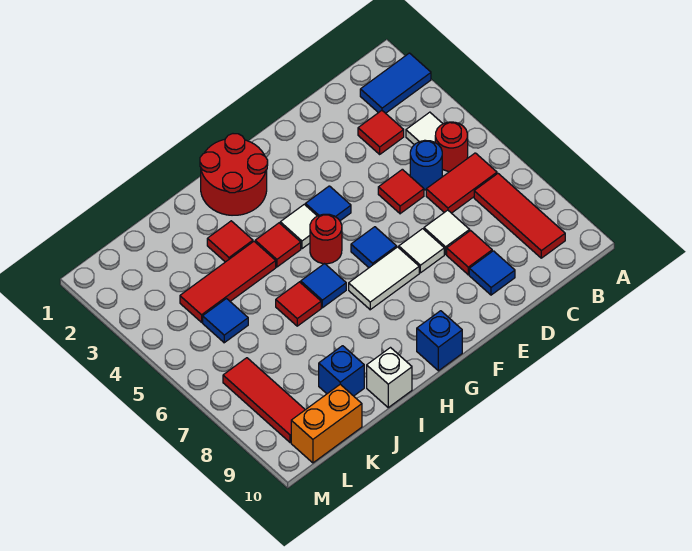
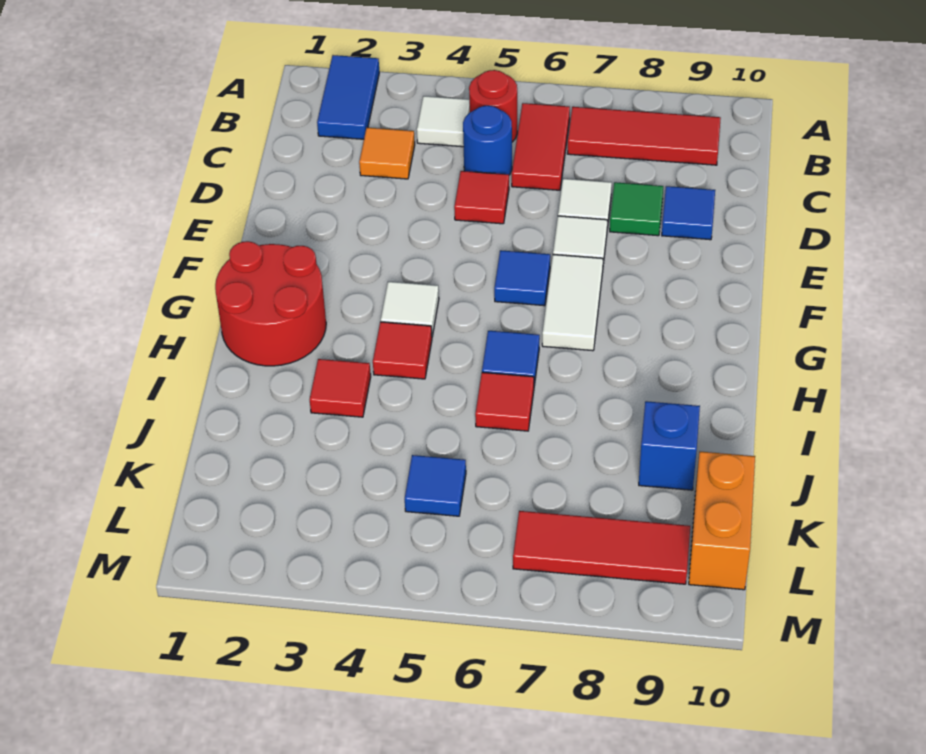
red 1x1 tile [358,111,404,154] -> orange 1x1 tile [359,128,415,179]
red 1x1 tile [447,231,492,275] -> green 1x1 tile [610,182,663,236]
blue 1x1 tile [305,186,351,221] -> none
red 1x1 round brick [310,214,342,264] -> none
blue 1x1 brick [417,311,462,371] -> none
red 1x3 tile [180,241,276,322] -> none
white 1x1 brick [367,348,412,407] -> none

